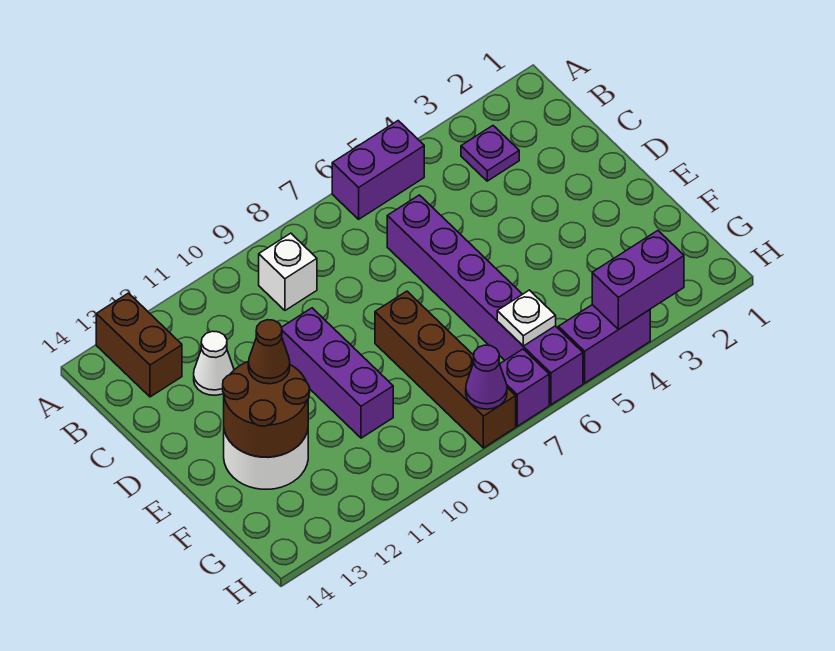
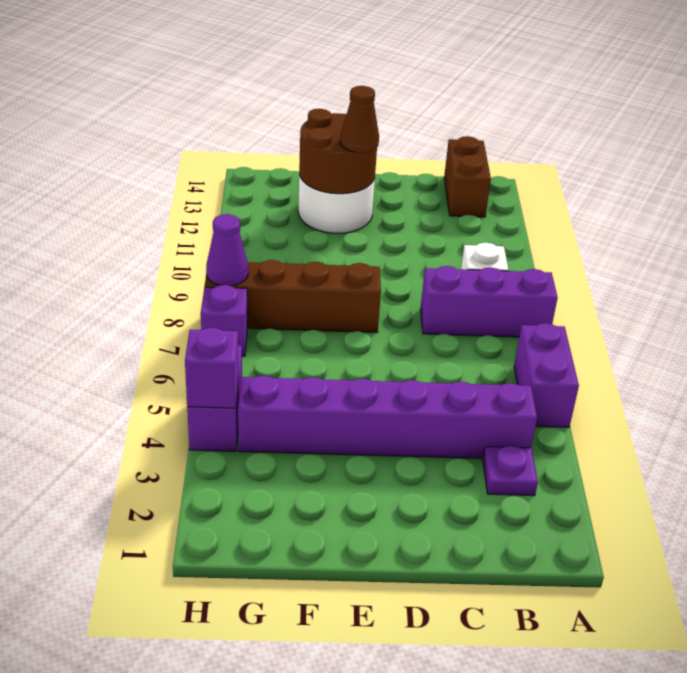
brown 1x2 brick [96,293,182,397] -> brown 1x2 brick turned to [444,136,491,217]
purple 1x6 brick [387,195,583,405] -> purple 1x6 brick moved to [238,376,537,458]
white 1x1 cone [194,331,234,395] -> none
purple 1x3 brick [282,308,393,438] -> purple 1x3 brick moved to [421,266,558,337]
white 1x1 plate [497,290,556,346] -> none
purple 1x2 brick [592,231,684,329] -> purple 1x1 brick [185,328,239,408]

